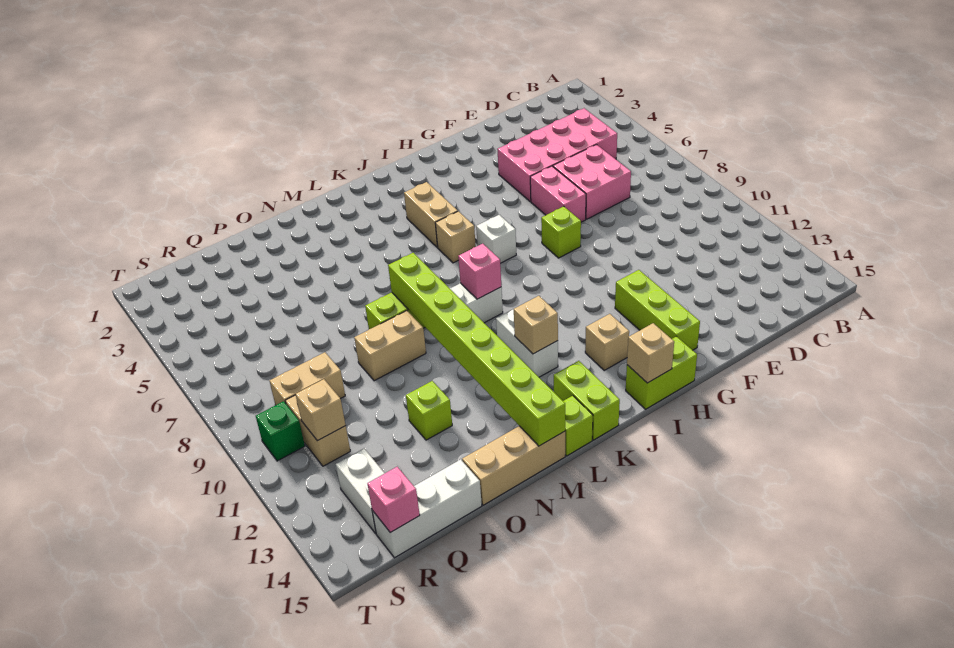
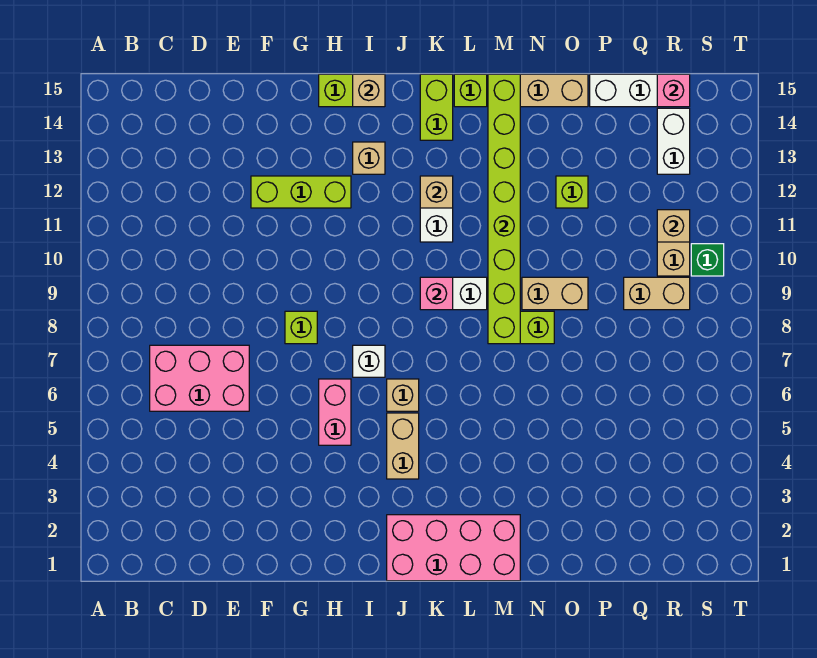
pink 2x4 brick [497,108,617,202] -> pink 2x4 brick moved to [387,515,520,581]
pink 2x2 brick [553,145,631,219] -> pink 2x3 brick [150,345,249,411]
pink 1x2 brick [530,166,586,222] -> pink 1x2 brick moved to [319,379,351,445]
lime 1x3 brick [615,270,700,350] -> lime 1x3 brick turned to [251,176,351,208]

